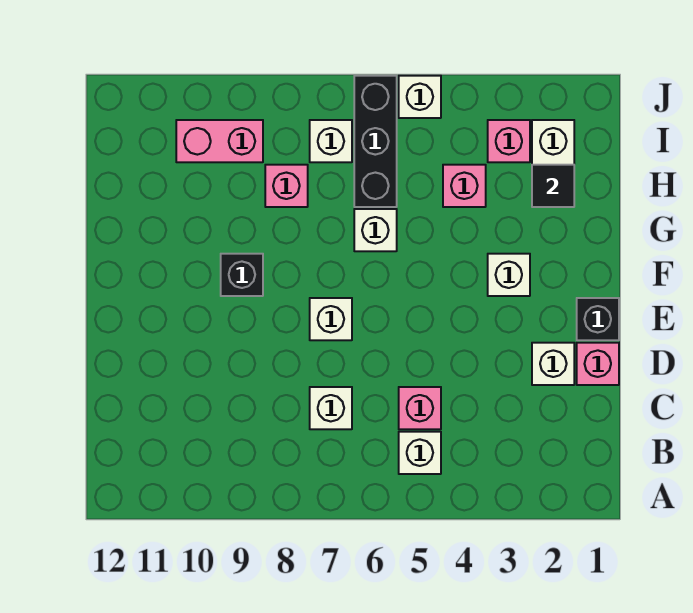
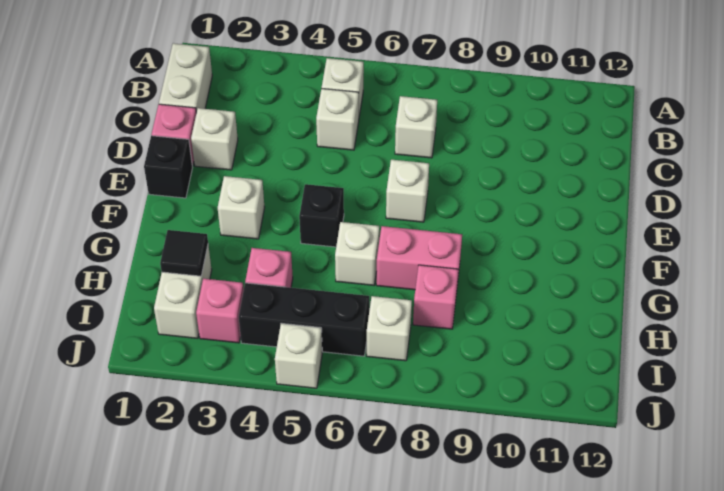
none -> white 1x2 brick [159,43,212,113]
pink 1x1 brick [399,387,441,429] -> white 1x1 brick [316,89,359,150]
black 1x1 brick [221,254,263,296] -> black 1x1 brick moved to [299,184,344,247]
black 1x3 brick [354,76,397,207] -> black 1x3 brick turned to [239,283,369,356]
pink 1x2 brick [176,120,263,162] -> pink 1x2 brick moved to [376,226,462,290]

